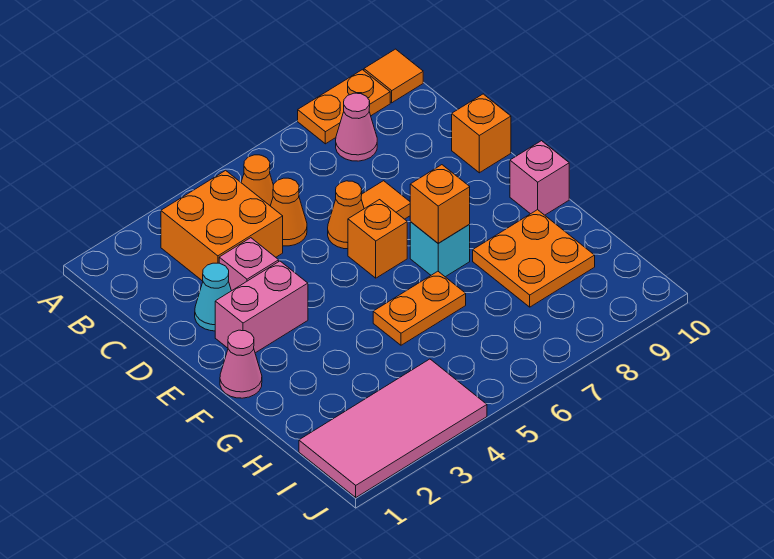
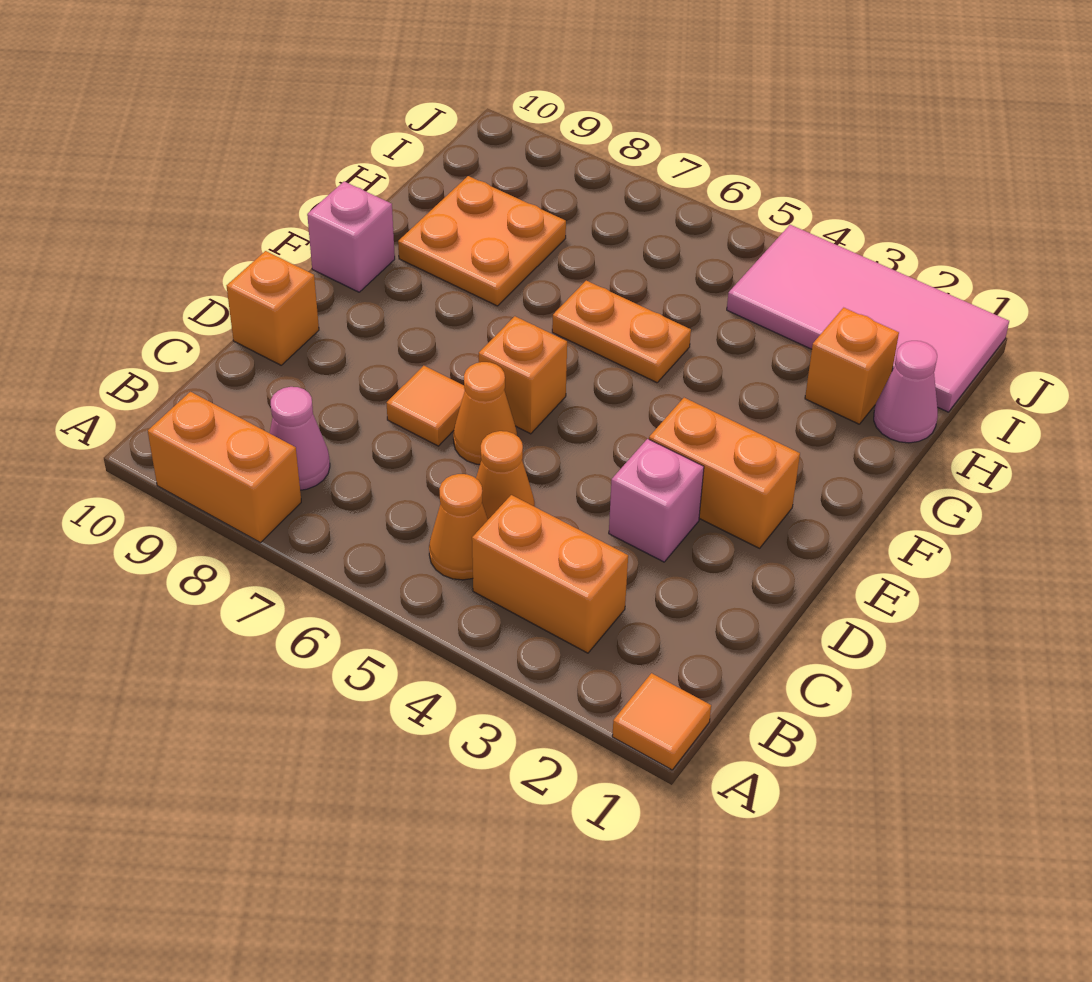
orange 1x2 plate [298,70,390,144] -> orange 1x2 brick [148,392,301,543]
orange 1x1 tile [364,49,423,103] -> orange 1x1 tile moved to [612,673,711,770]
orange 2x2 brick [161,170,283,281] -> orange 1x2 brick [472,495,628,653]
cyan 1x1 cone [195,263,231,331] -> none
pink 1x2 brick [215,261,308,353] -> orange 1x2 brick [649,398,800,548]
pink 1x1 cone [220,330,262,398] -> pink 1x1 cone moved to [874,341,938,443]
cyan 1x1 brick [410,222,470,277] -> none
orange 1x1 brick [410,165,470,243] -> orange 1x1 brick moved to [805,308,899,424]

